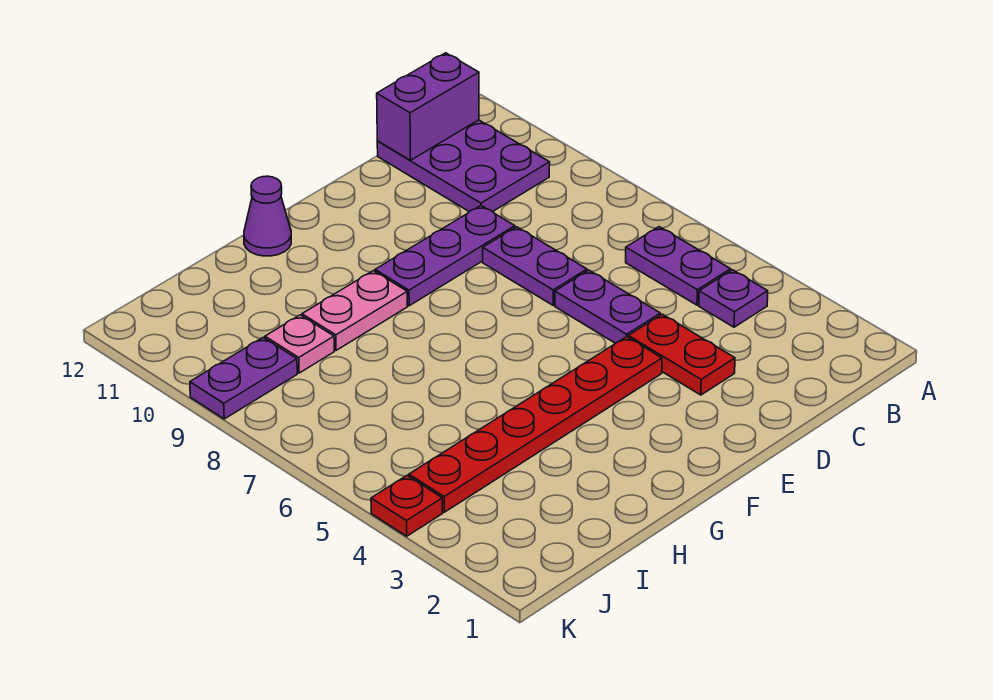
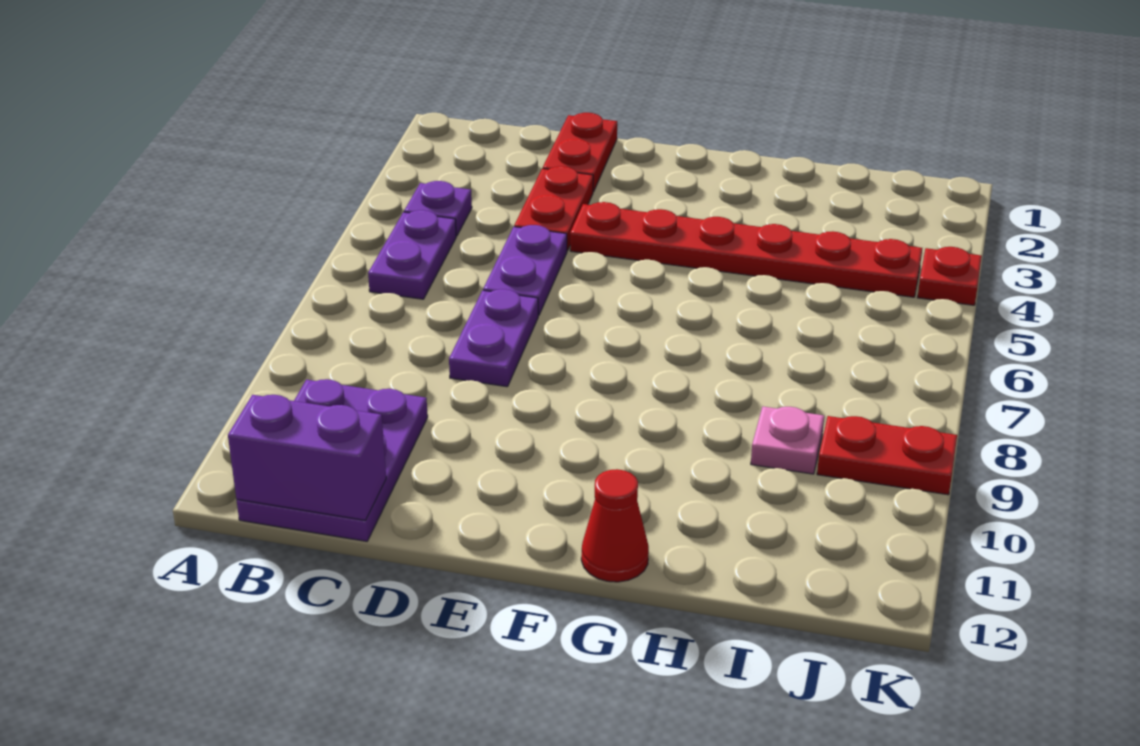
none -> red 1x2 plate [543,113,617,192]
purple 1x3 plate [375,206,515,306] -> none
pink 1x2 plate [302,271,407,350] -> none
purple 1x1 cone [244,176,291,256] -> red 1x1 cone [581,469,649,582]
purple 1x2 plate [190,338,297,419] -> red 1x2 plate [817,416,957,495]

